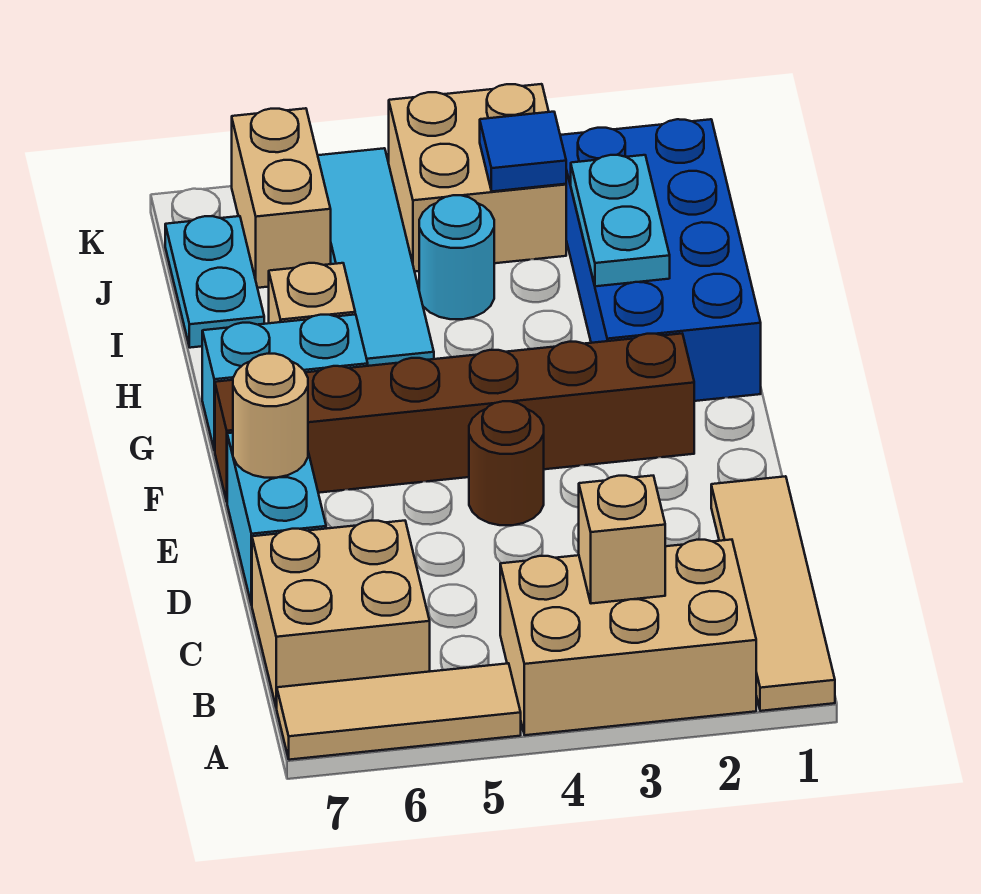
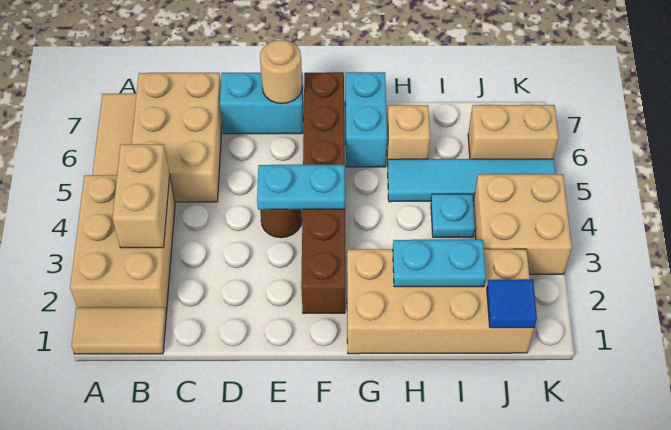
tan 1x4 tile [711,476,835,711] -> tan 1x2 tile [71,307,166,354]
tan 1x1 brick [579,476,665,604] -> tan 1x2 brick [113,144,170,248]
tan 2x2 brick [252,521,430,708] -> tan 2x3 brick [131,73,222,202]
blue 2x4 brick [560,119,761,401] -> tan 2x4 brick [347,249,534,354]
cyan 1x1 round brick [419,195,494,319] -> cyan 1x1 plate [431,194,475,237]
cyan 1x2 plate [165,216,264,348] -> cyan 1x2 plate moved to [257,165,345,210]
blue 1x1 tile [480,112,566,191] -> blue 1x1 tile moved to [487,279,537,328]

